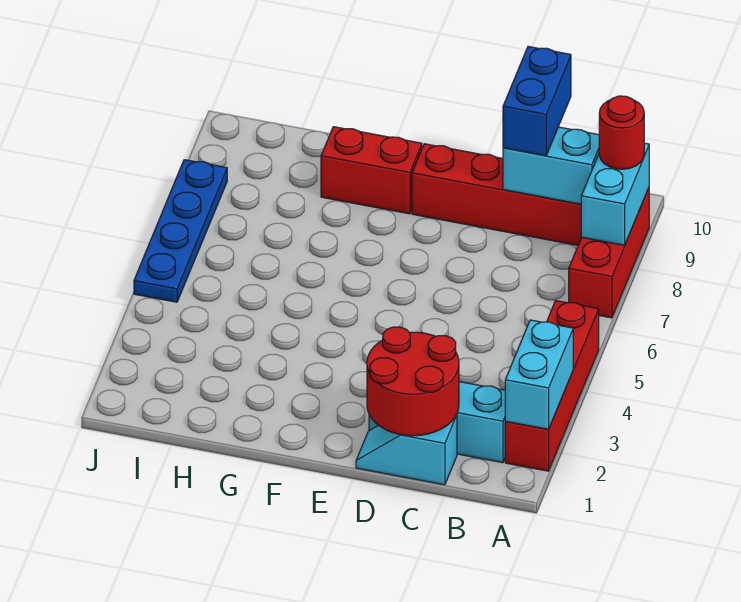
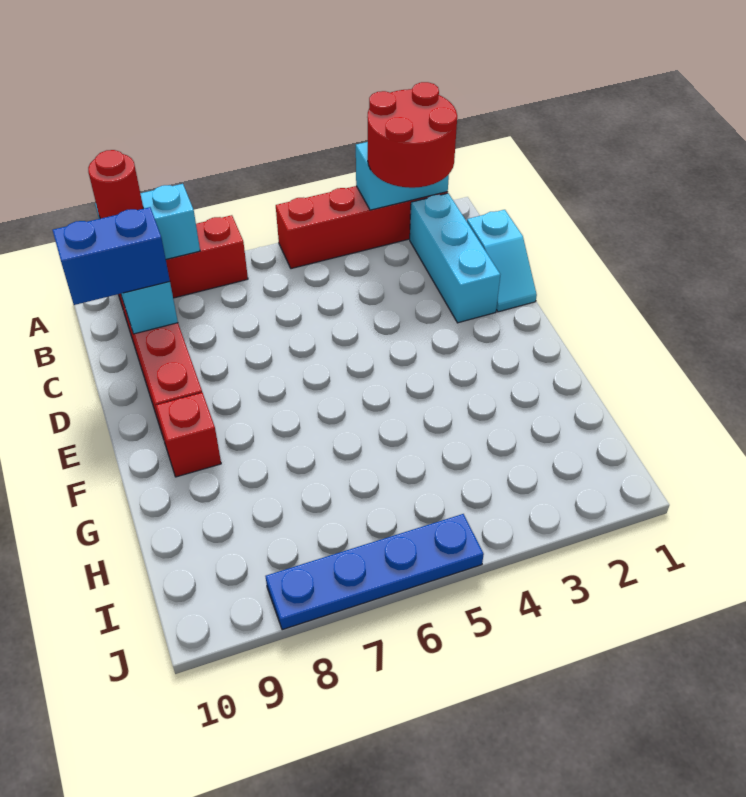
red 2x2 round brick [367,327,459,436] -> red 2x2 round brick moved to [368,82,457,188]
red 1x2 brick [321,127,422,214] -> red 1x1 brick [156,393,221,477]

